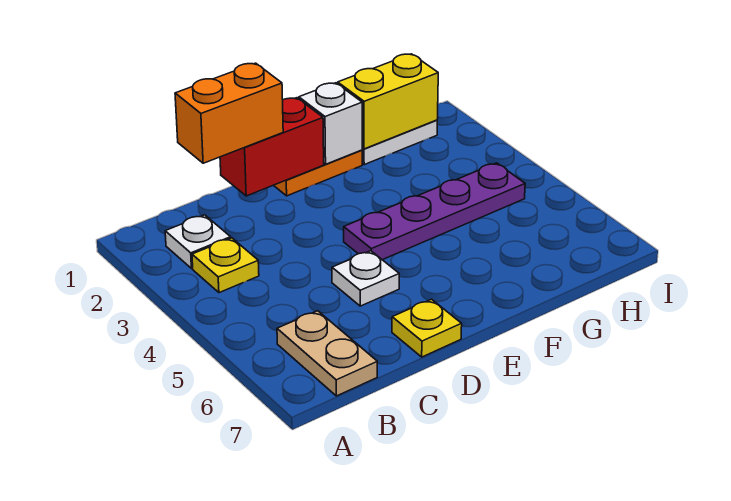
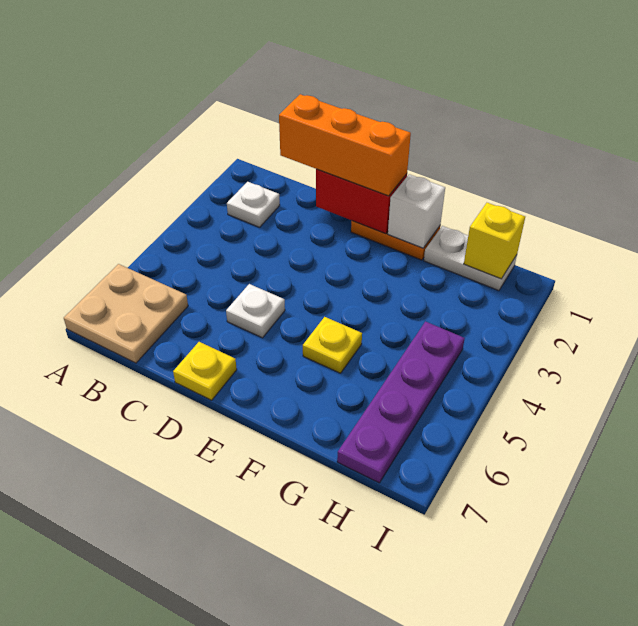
yellow 1x1 plate [192,238,259,293] -> yellow 1x1 plate moved to [303,317,362,373]
tan 1x2 plate [277,311,377,396] -> tan 2x2 plate [64,264,188,363]
orange 1x2 brick [175,63,283,163] -> orange 1x3 brick [279,94,411,196]
purple 1x4 plate [344,163,525,260] -> purple 1x4 plate turned to [337,322,465,483]
yellow 1x2 brick [338,54,438,149] -> yellow 1x1 brick [464,203,525,279]

